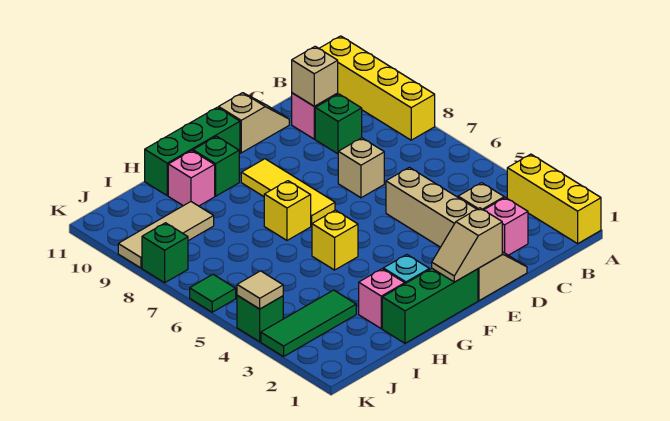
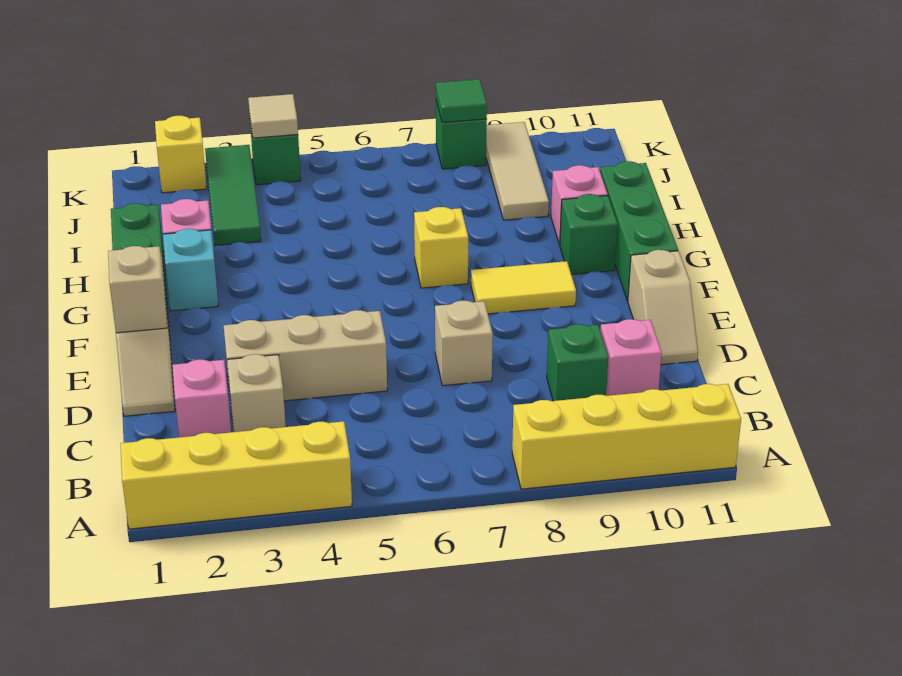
yellow 1x3 brick [507,154,601,244] -> yellow 1x4 brick [121,421,352,529]
tan 1x1 brick [292,46,338,106] -> none
yellow 1x3 tile [241,159,335,226] -> yellow 1x2 tile [471,261,576,314]
yellow 1x1 brick [312,210,358,270] -> yellow 1x1 brick moved to [155,116,207,193]
green 1x1 tile [190,274,236,312] -> green 1x1 tile moved to [436,79,487,123]

